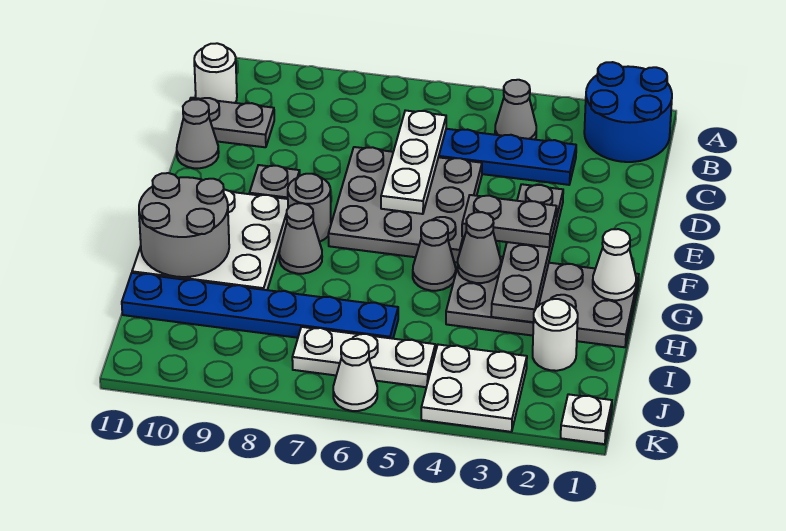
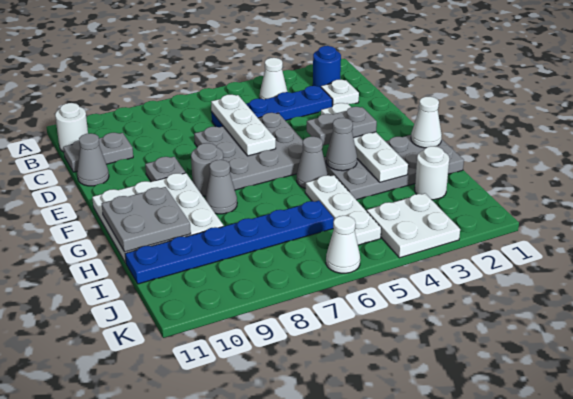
blue 2x2 round brick [584,62,672,162] -> blue 1x1 round brick [313,46,341,87]
grey 1x1 cone [495,80,536,140] -> white 1x1 cone [260,58,287,99]
grey 1x4 plate [491,184,563,322] -> white 1x4 plate [321,103,408,182]
grey 2x2 round brick [139,173,229,277] -> grey 2x2 plate [102,187,191,252]
white 1x3 plate [292,327,435,387] -> white 1x3 plate turned to [305,175,381,245]
white 1x1 plate [561,394,612,444] -> white 1x1 plate moved to [321,79,359,106]

